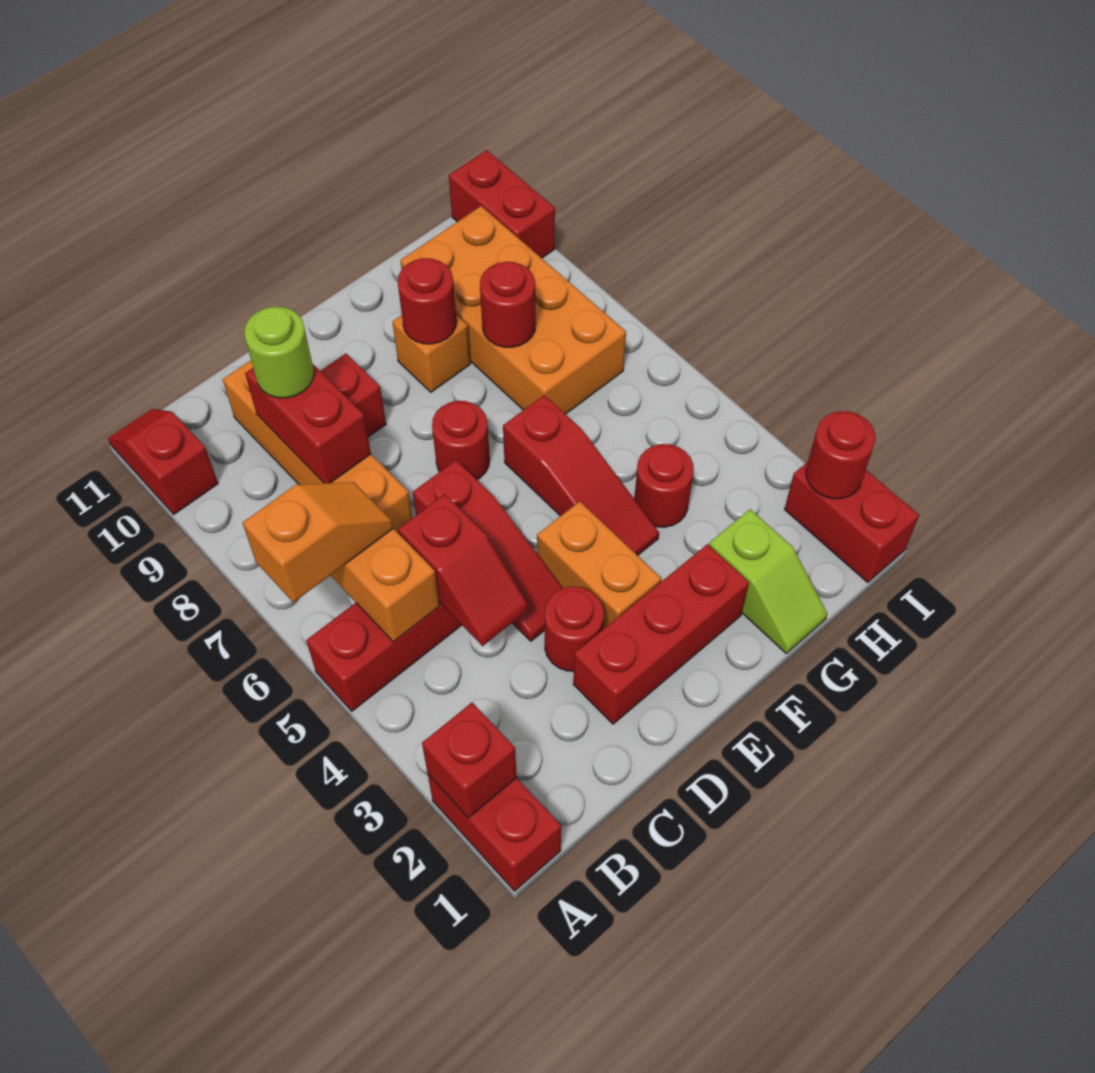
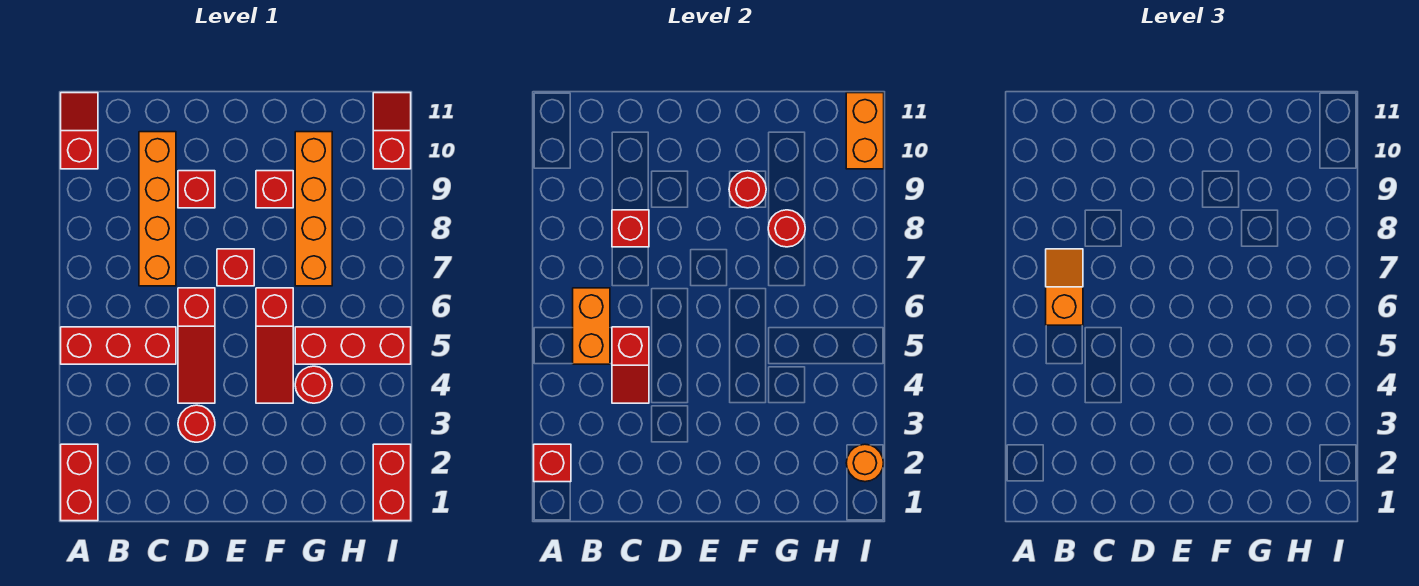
orange 1x2 slope [243,482,393,603] -> orange 1x2 slope turned to [1046,249,1083,325]
red 1x2 brick [245,364,371,483] -> red 1x1 brick [612,210,649,247]
lime 1x1 round brick [244,307,314,398] -> none
red 1x3 brick [573,544,749,724] -> red 1x3 brick moved to [295,327,411,364]
orange 1x2 brick [537,501,661,629] -> orange 1x2 brick moved to [846,93,884,169]
red 1x1 round brick [432,401,490,479] -> red 1x1 brick [217,249,254,286]
orange 1x1 brick [392,315,470,392] -> red 1x1 brick [256,171,293,208]
lime 1x2 slope [709,509,828,653] -> none
orange 2x4 brick [400,206,626,414] -> orange 1x4 brick [295,132,332,286]
red 1x1 round brick [806,411,876,499] -> orange 1x1 round brick [846,444,884,482]
red 1x2 brick [449,150,555,258] -> red 1x2 slope [373,93,411,169]

